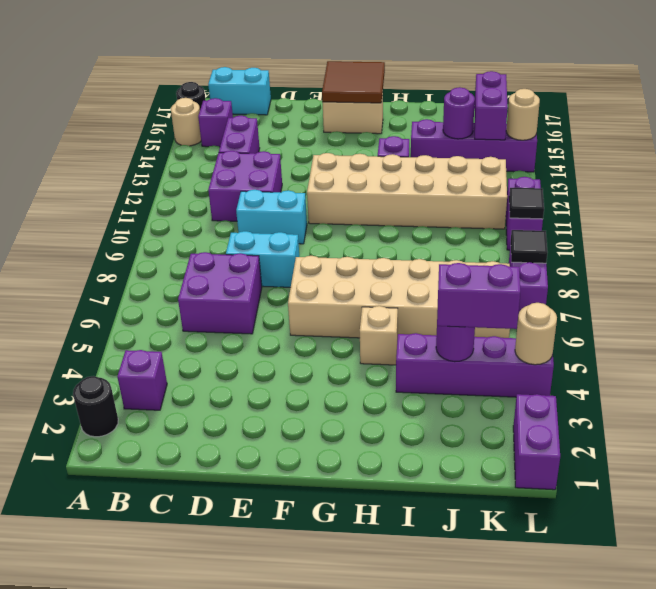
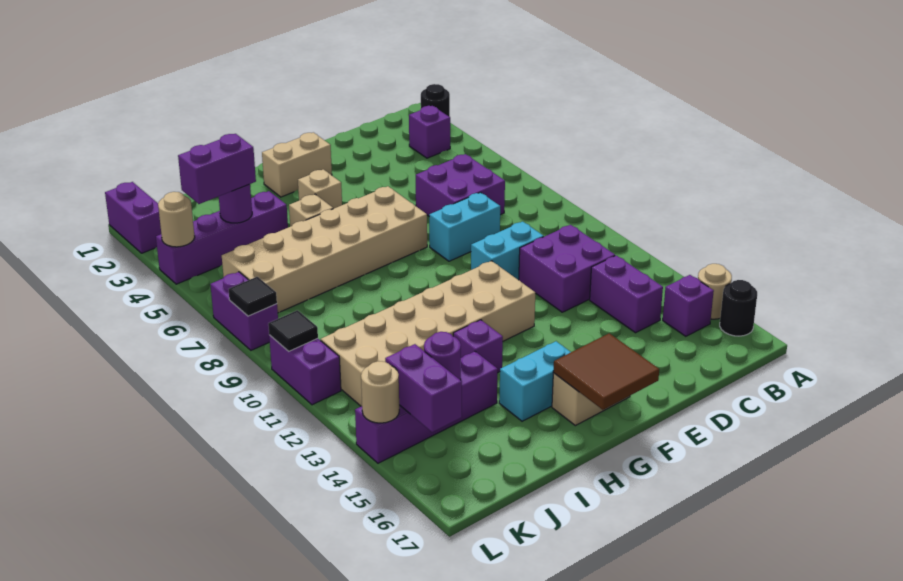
cyan 1x2 brick [208,67,271,115] -> cyan 1x2 brick moved to [499,341,571,421]
none -> tan 1x2 brick [262,132,332,197]
none -> tan 1x1 brick [298,169,342,209]

